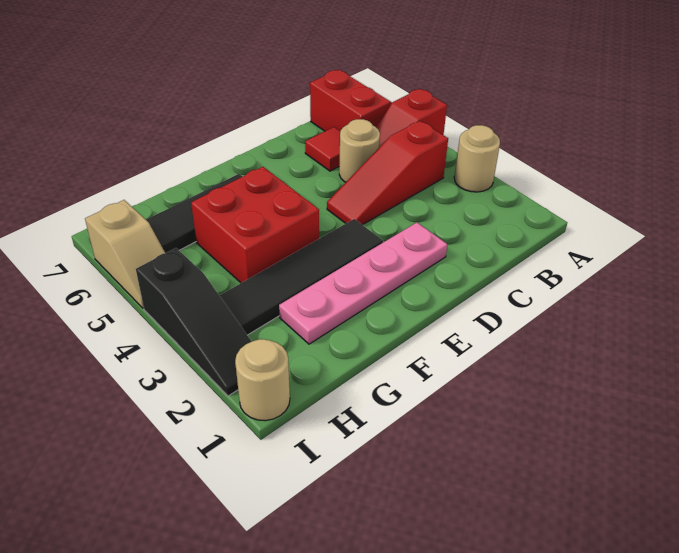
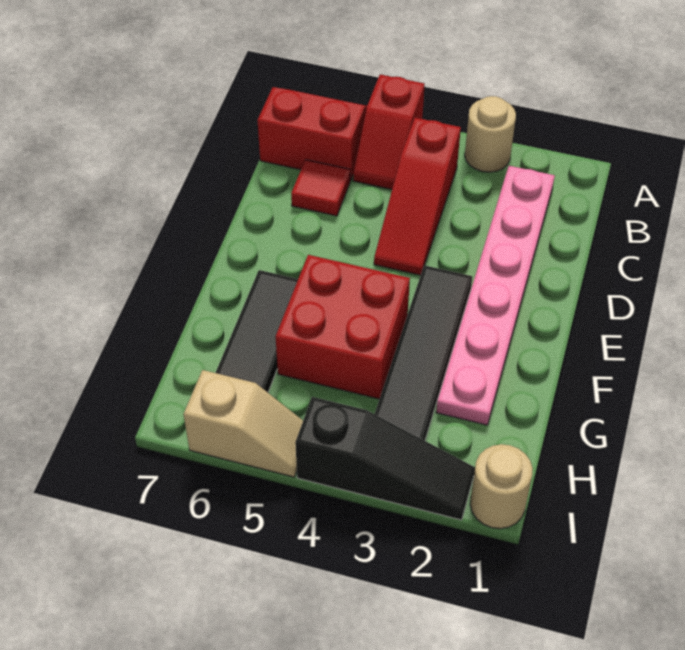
tan 1x1 round brick [339,119,380,182] -> none
pink 1x4 plate [279,222,447,344] -> pink 1x6 plate [436,166,555,425]

